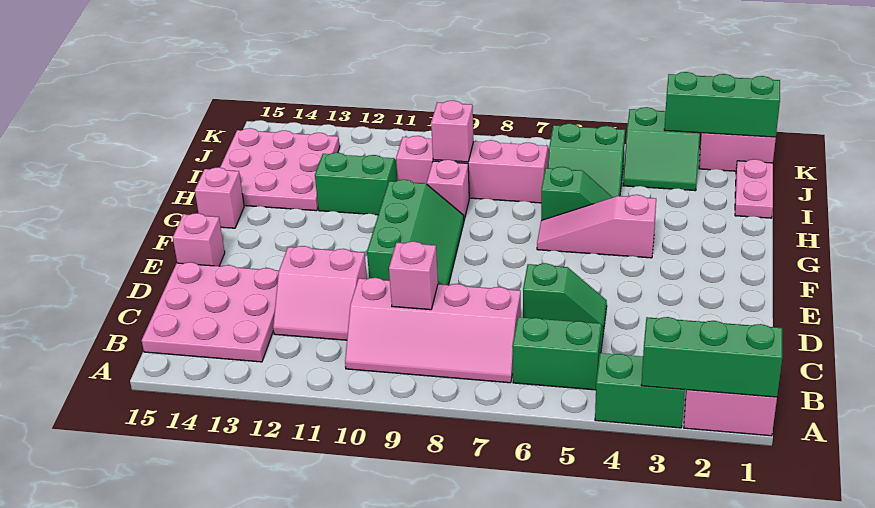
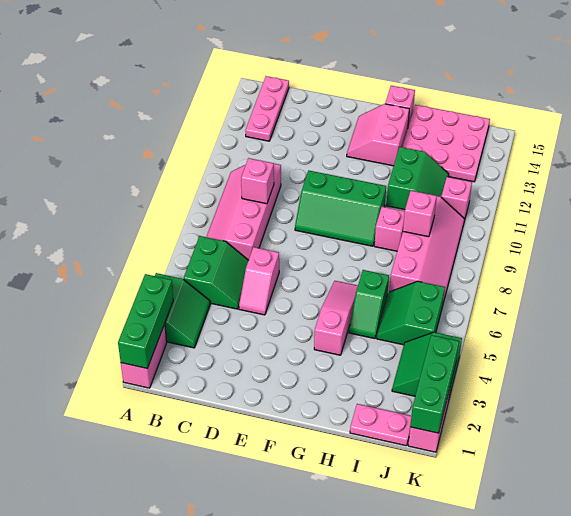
pink 3x3 plate [142,262,279,362] -> pink 1x3 plate [245,76,289,141]
pink 2x2 slope [273,246,367,340] -> pink 2x2 slope moved to [347,104,409,166]
green 1x2 slope [523,263,607,332] -> pink 1x2 slope [239,247,279,315]
pink 1x1 brick [173,213,225,266] -> pink 1x1 brick moved to [441,177,472,221]

